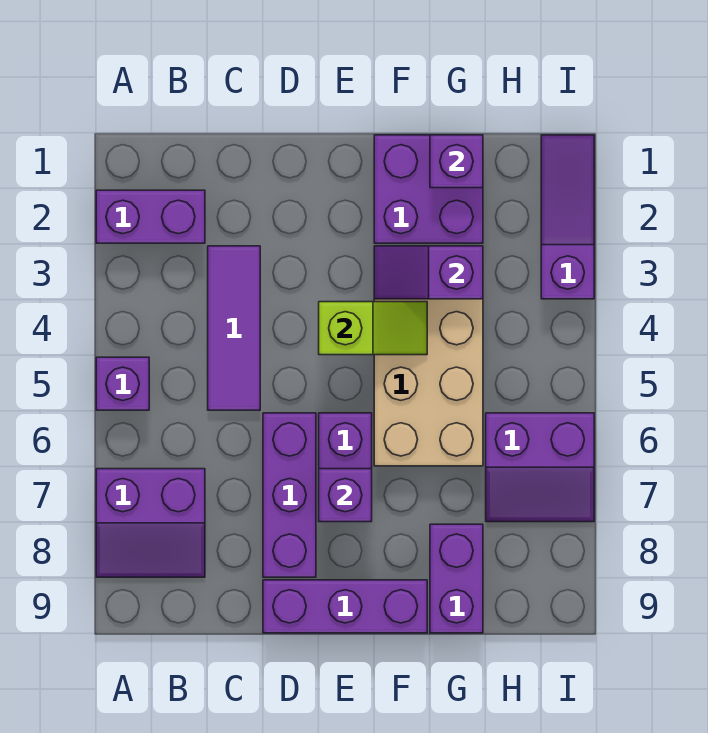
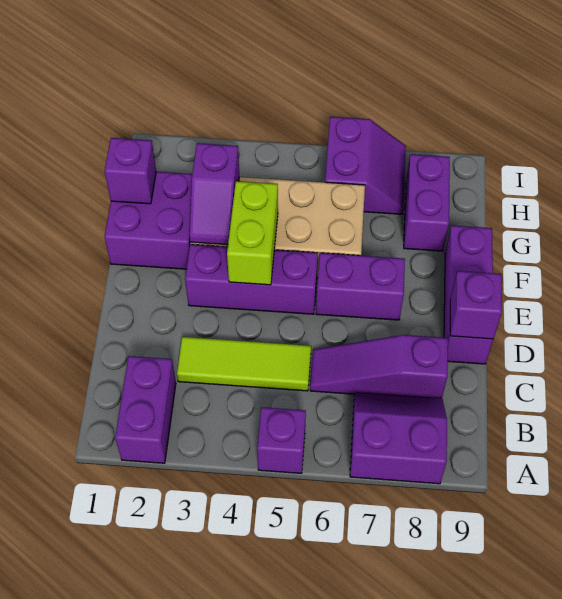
purple 2x2 slope [96,469,205,577] -> purple 2x2 slope turned to [350,392,447,484]
purple 1x3 tile [208,246,260,410] -> lime 1x3 tile [177,337,311,391]
purple 1x3 brick [263,413,316,577] -> purple 1x3 brick moved to [185,244,318,314]
lime 1x2 slope [319,302,427,355] -> lime 1x2 brick [227,181,278,285]
purple 1x1 brick [319,469,372,522] -> purple 1x1 brick moved to [450,271,502,339]
purple 1x2 brick [430,524,483,633] -> purple 1x2 brick turned to [404,154,450,251]
purple 1x3 slope [541,135,594,299] -> purple 1x3 slope moved to [310,335,448,398]

